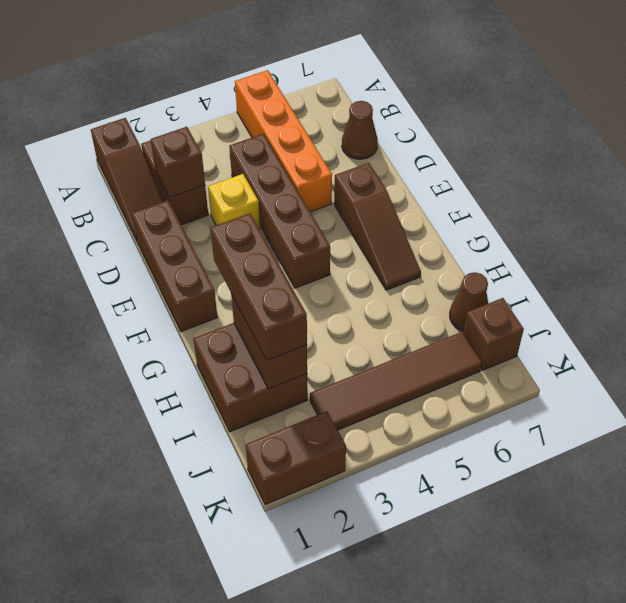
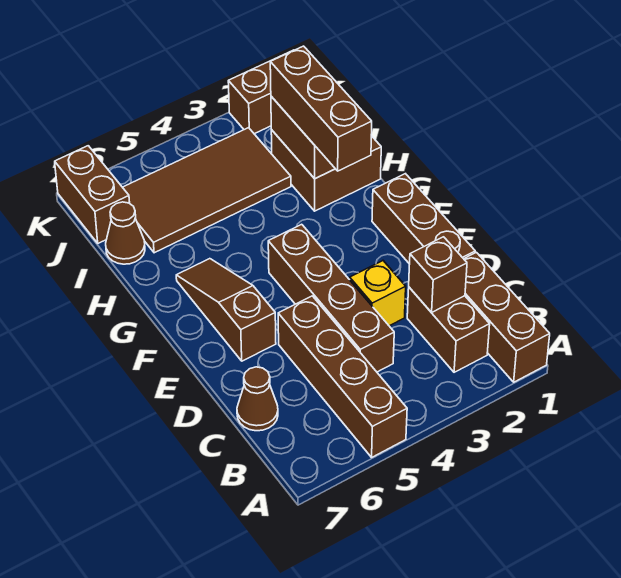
brown 1x3 slope [91,118,162,241] -> brown 1x3 brick [464,252,550,382]
orange 1x4 brick [235,70,332,212] -> brown 1x4 brick [278,296,407,457]
brown 1x4 tile [310,332,482,430] -> brown 2x4 tile [123,128,291,253]
brown 1x1 brick [463,298,524,371] -> brown 1x2 brick [55,146,130,243]

